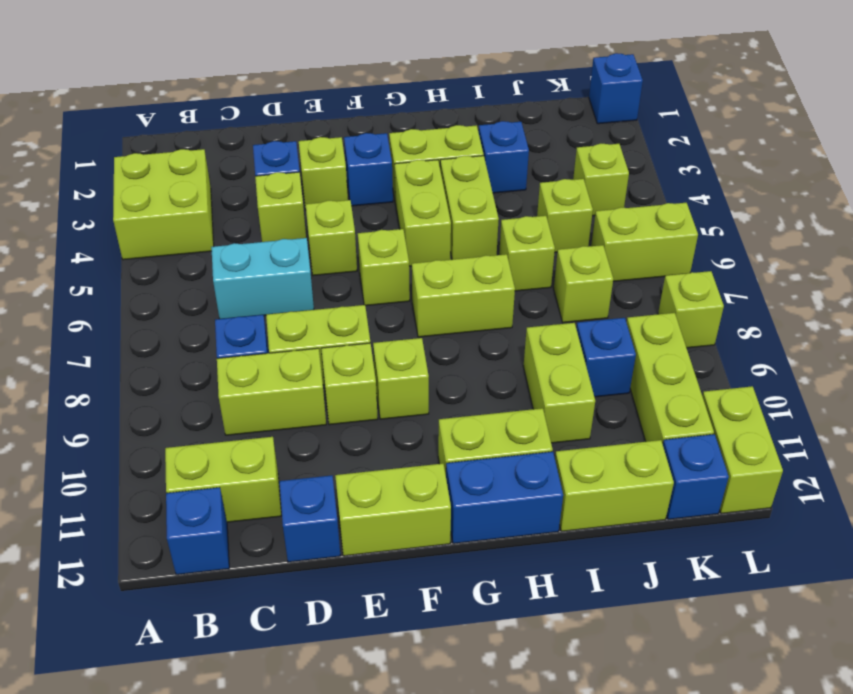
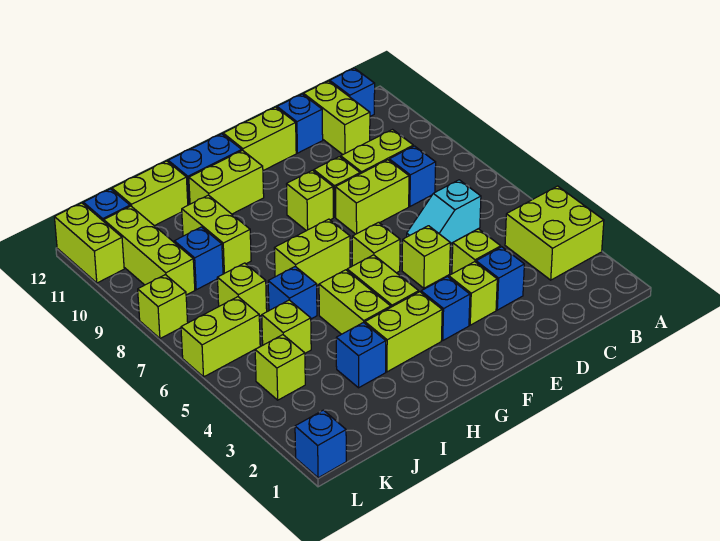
lime 1x2 brick [165,437,281,522] -> lime 1x2 brick turned to [304,81,370,155]
cyan 1x2 brick [211,238,314,319] -> cyan 1x2 slope [407,180,481,244]
lime 1x1 brick [499,216,555,291] -> blue 1x1 brick [268,266,317,319]

